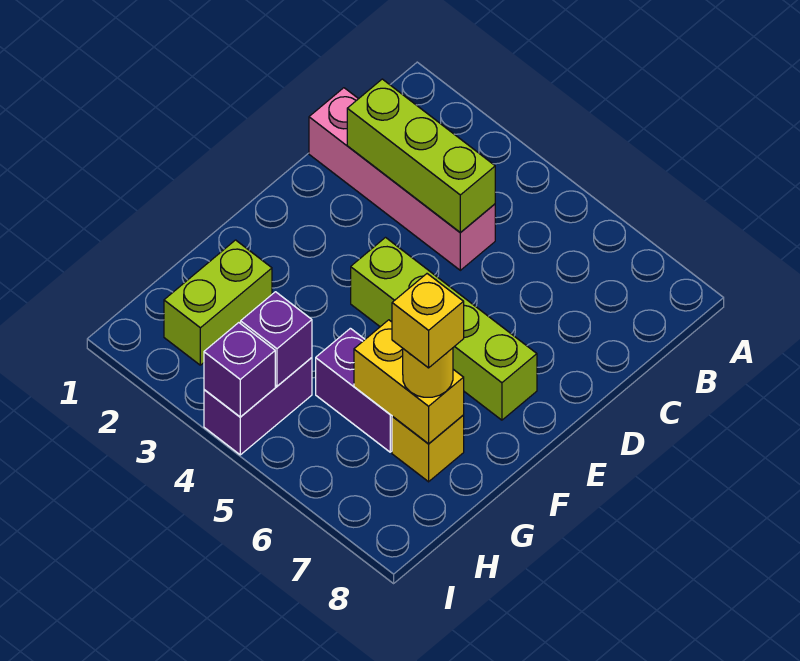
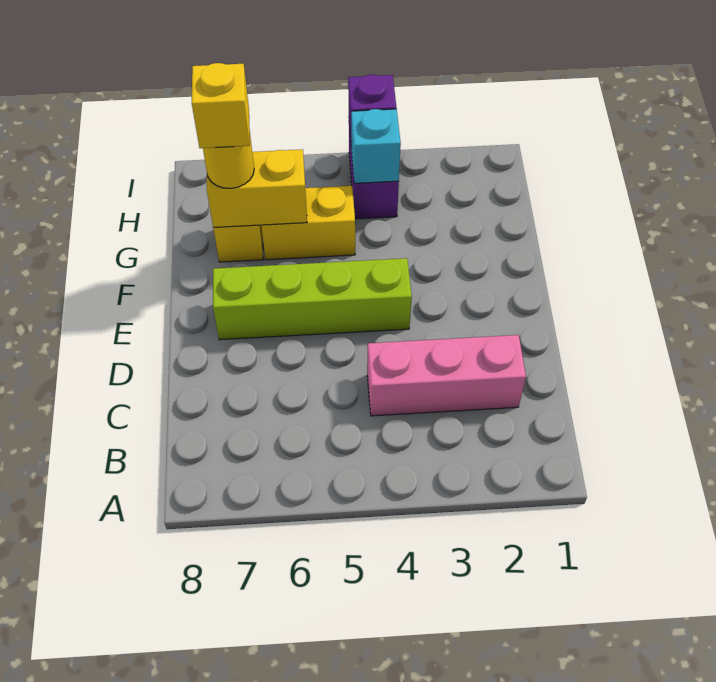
pink 1x4 brick [309,88,495,270] -> pink 1x3 brick [367,335,526,416]
lime 1x3 brick [347,79,495,233] -> none
lime 1x2 brick [164,240,272,365] -> none
purple 1x2 brick [316,328,392,452] -> yellow 1x2 brick [262,186,355,260]
purple 1x1 brick [241,292,312,386] -> cyan 1x1 brick [351,109,401,183]

